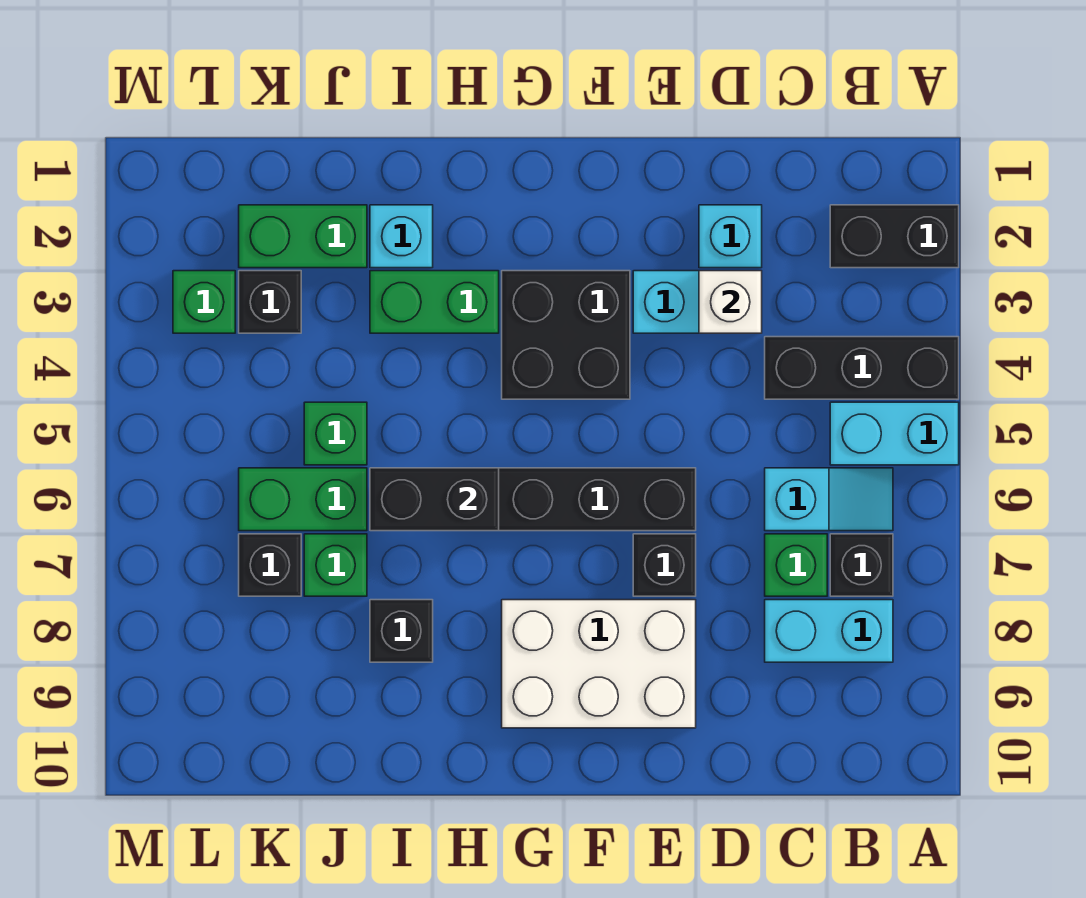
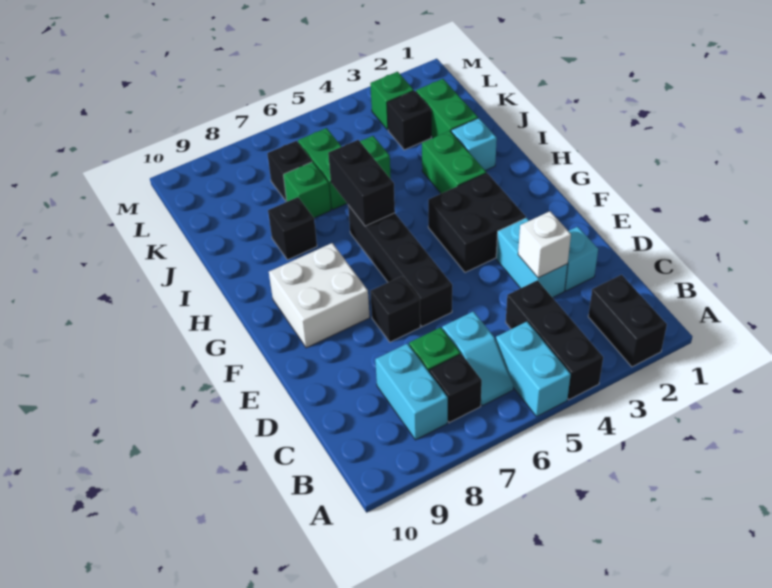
white 2x3 brick [502,600,696,728] -> white 2x2 brick [269,243,370,348]

